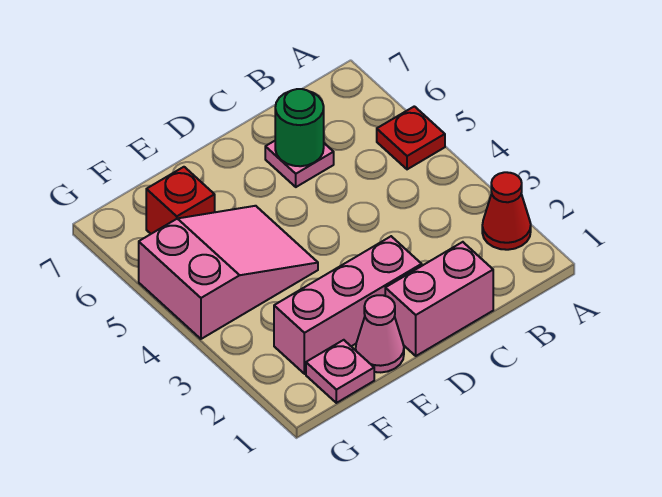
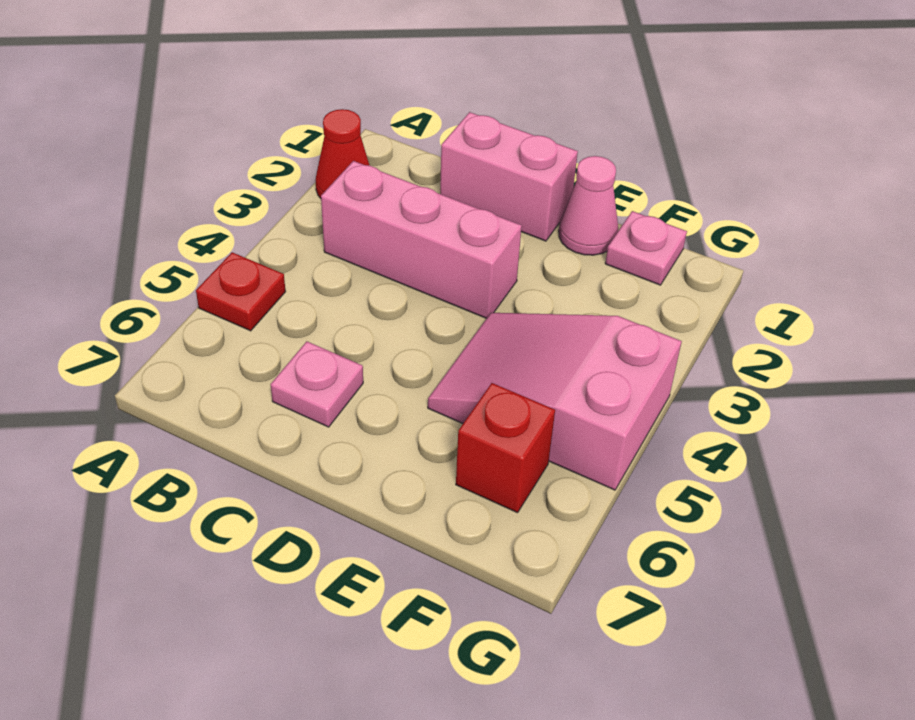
green 1x1 round brick [275,89,324,166] -> none
pink 1x3 brick [274,236,422,374] -> pink 1x3 brick moved to [321,161,522,318]

